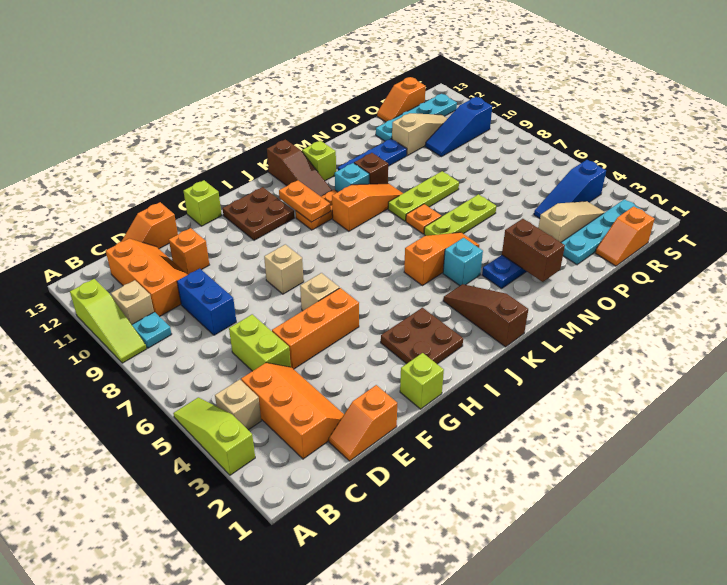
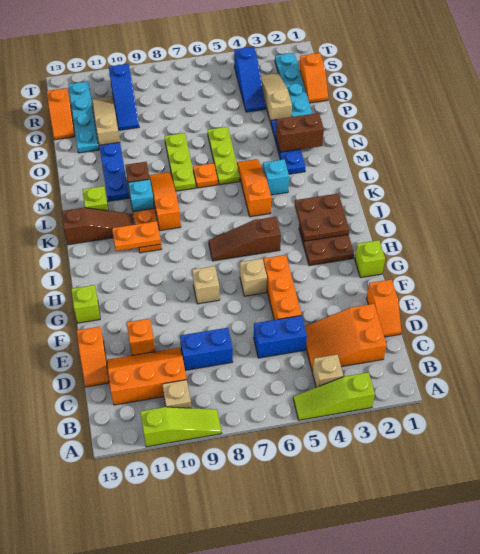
cyan 1x1 plate [132,312,172,348] -> none
orange 2x3 slope [241,363,344,459] -> orange 2x3 slope turned to [305,304,387,371]
lime 1x2 brick [229,314,291,371] -> blue 1x2 brick [254,316,307,358]
brown 2x2 plate [223,187,294,240] -> brown 2x2 plate moved to [295,194,349,241]
brown 1x3 slope [443,284,528,347] -> brown 1x3 slope moved to [209,217,281,261]

